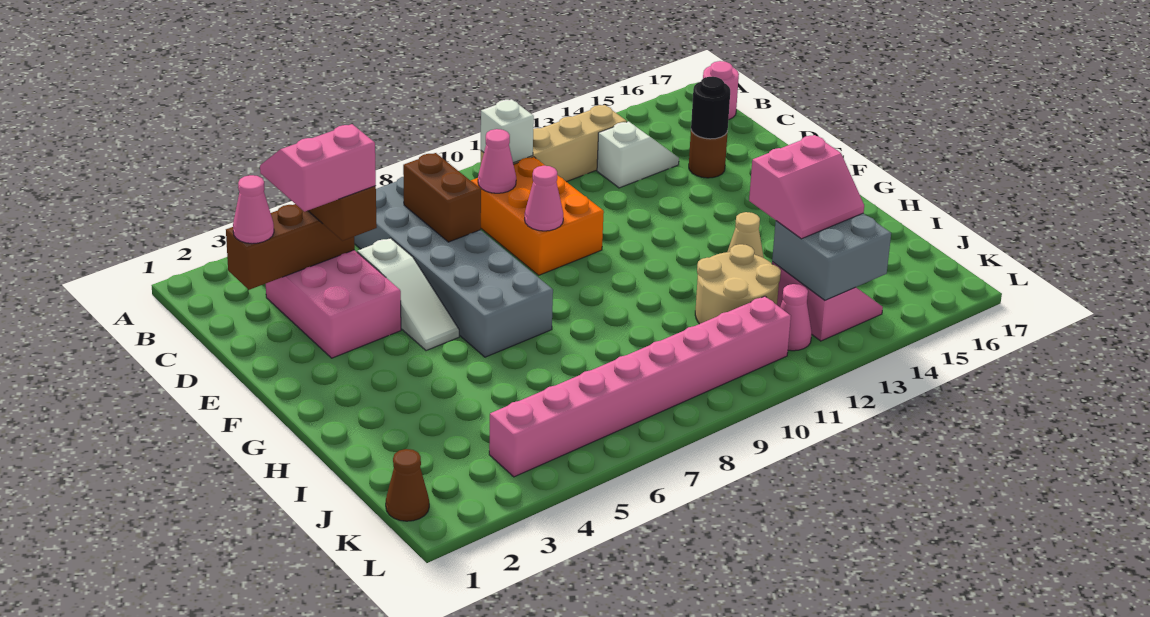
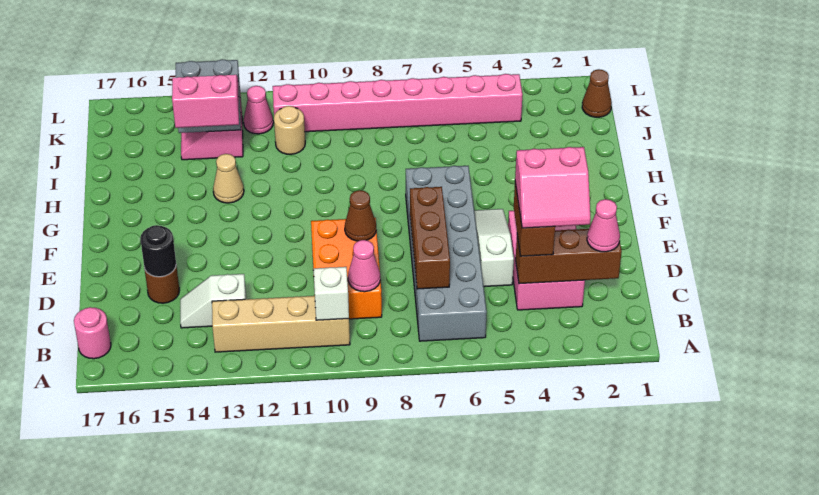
brown 1x2 brick [403,153,481,242] -> brown 1x3 brick [410,187,450,289]
pink 1x1 cone [525,166,563,231] -> brown 1x1 cone [345,190,376,241]
tan 2x2 round brick [695,244,781,324] -> tan 1x1 round brick [274,106,305,154]

